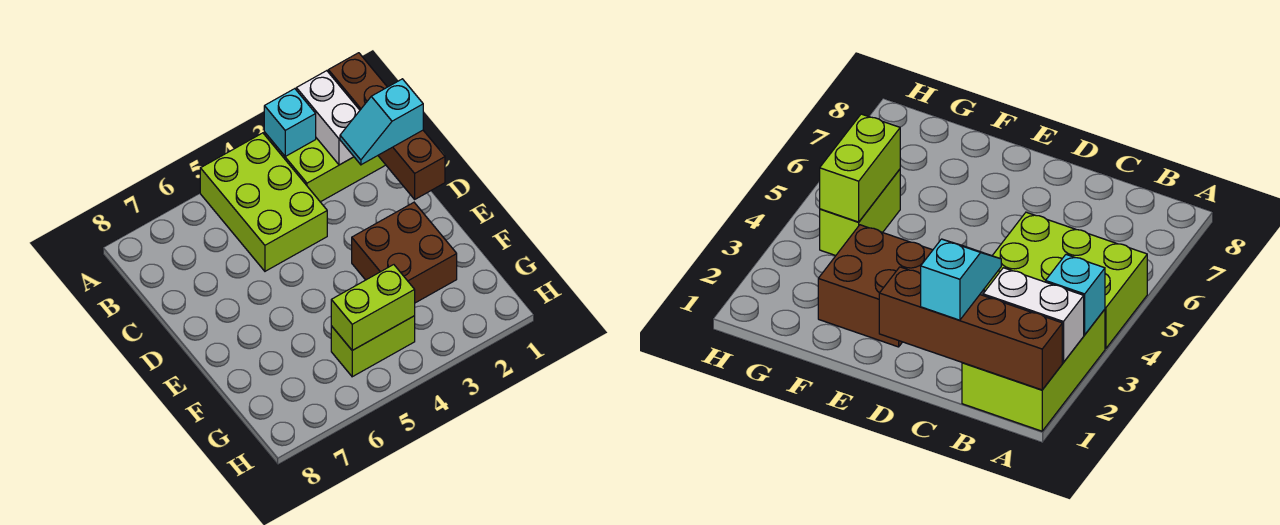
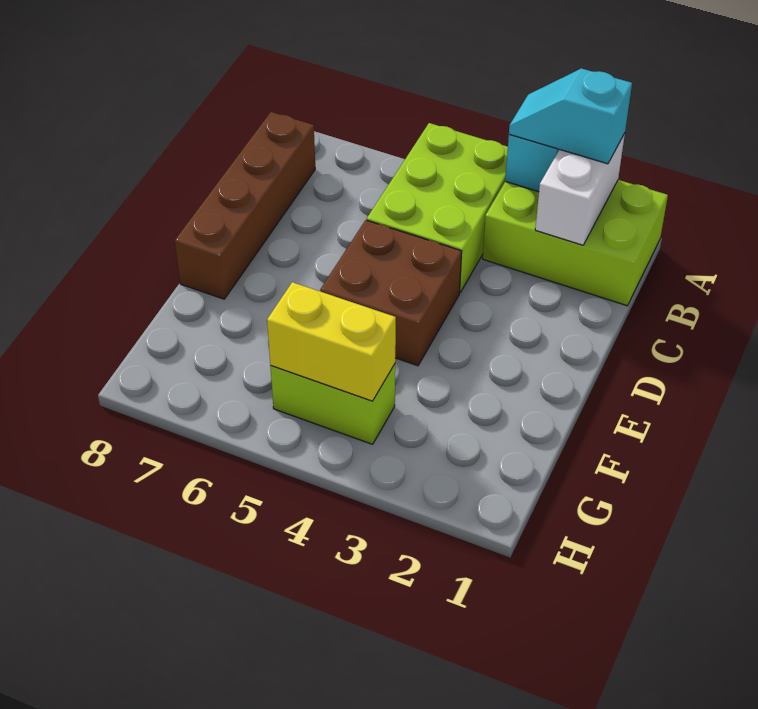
brown 1x4 brick [328,53,445,199] -> brown 1x4 brick moved to [175,112,315,299]
cyan 1x2 slope [340,79,423,165] -> cyan 1x2 slope moved to [509,68,632,164]
brown 2x2 brick [352,203,457,303] -> brown 2x2 brick moved to [320,220,462,366]
lime 1x2 brick [331,265,415,350] -> yellow 1x2 brick [267,282,396,401]

